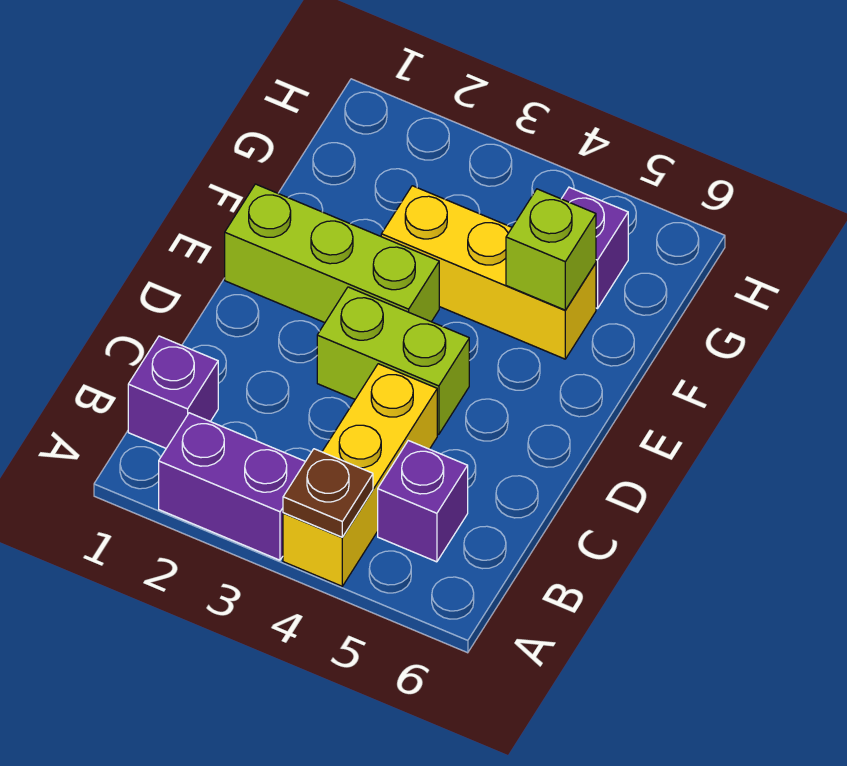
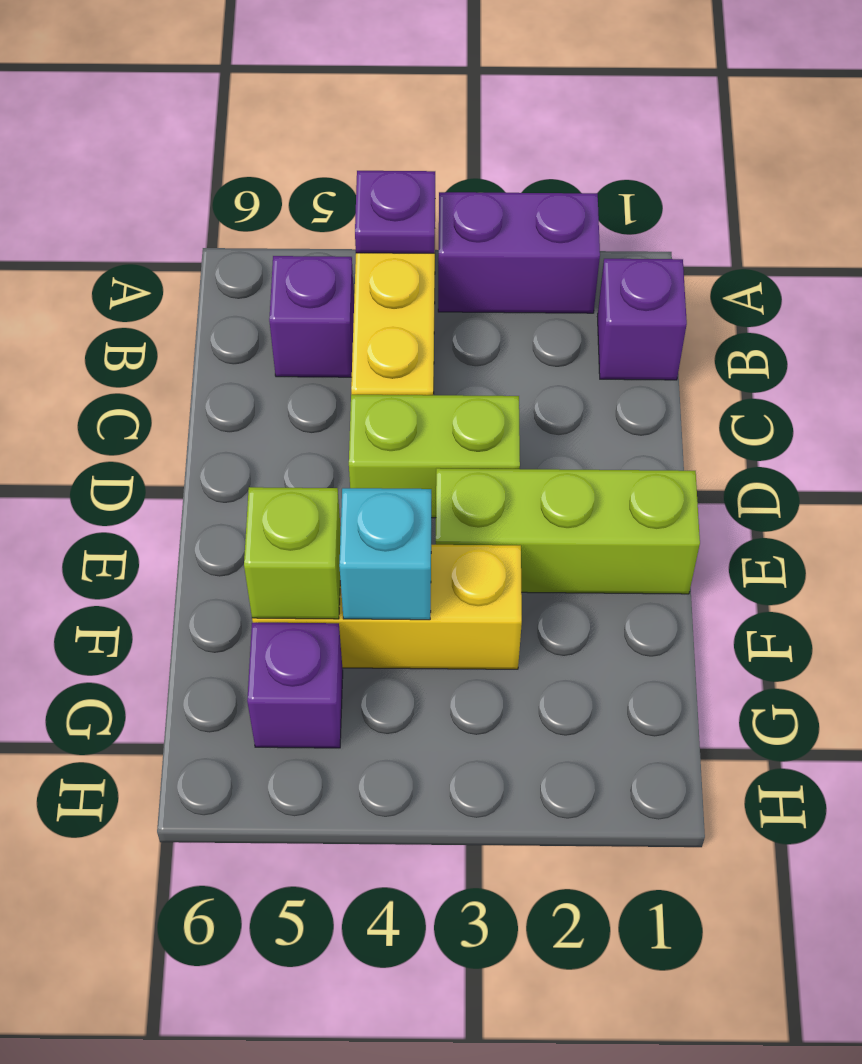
brown 1x1 plate [283,449,373,537] -> purple 1x1 plate [355,171,435,253]
none -> cyan 1x1 brick [339,488,431,620]

